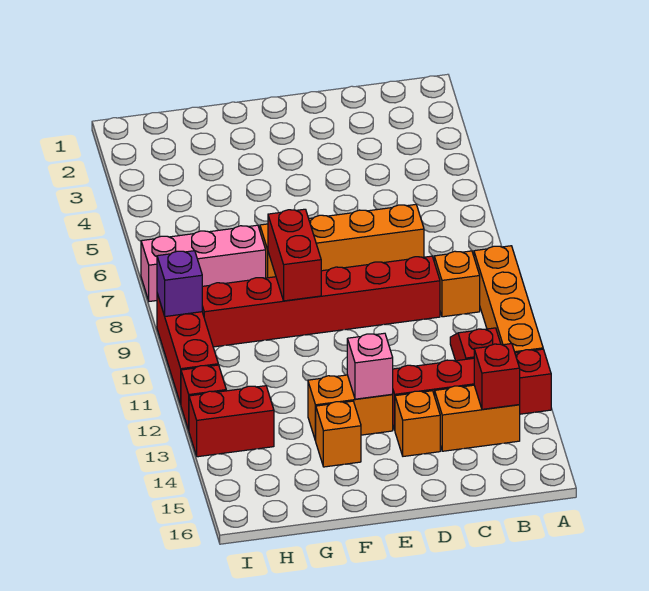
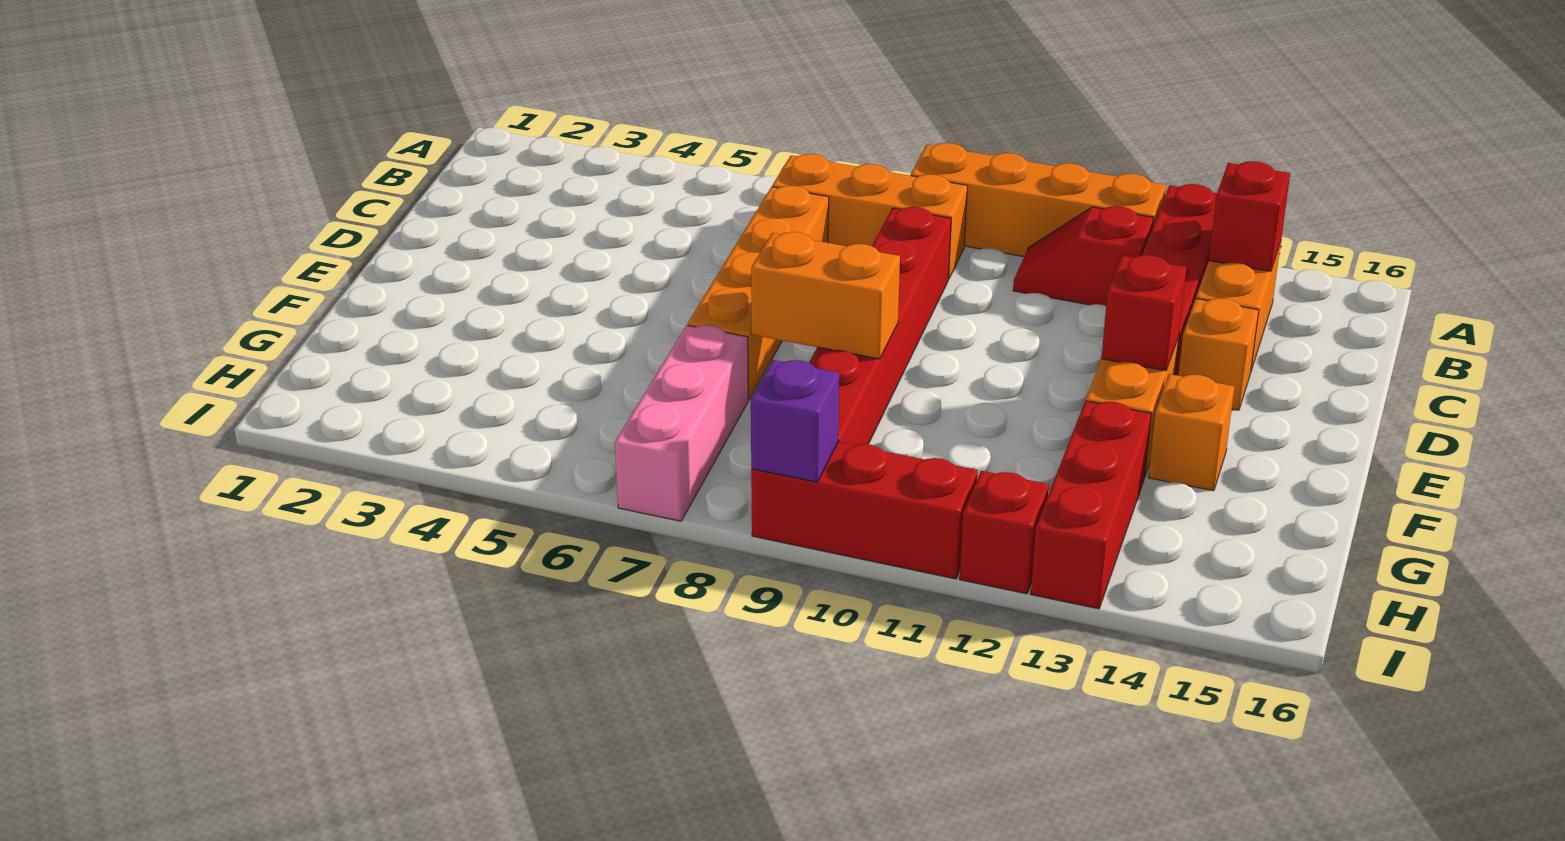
orange 1x1 brick [434,251,480,317] -> orange 1x3 brick [772,154,967,279]
pink 1x1 brick [347,333,393,399] -> red 1x1 brick [1101,255,1187,371]
red 1x2 brick [268,209,321,301] -> orange 1x2 brick [751,232,900,359]
red 1x2 brick [189,386,274,457] -> red 1x3 brick [1031,401,1151,609]

